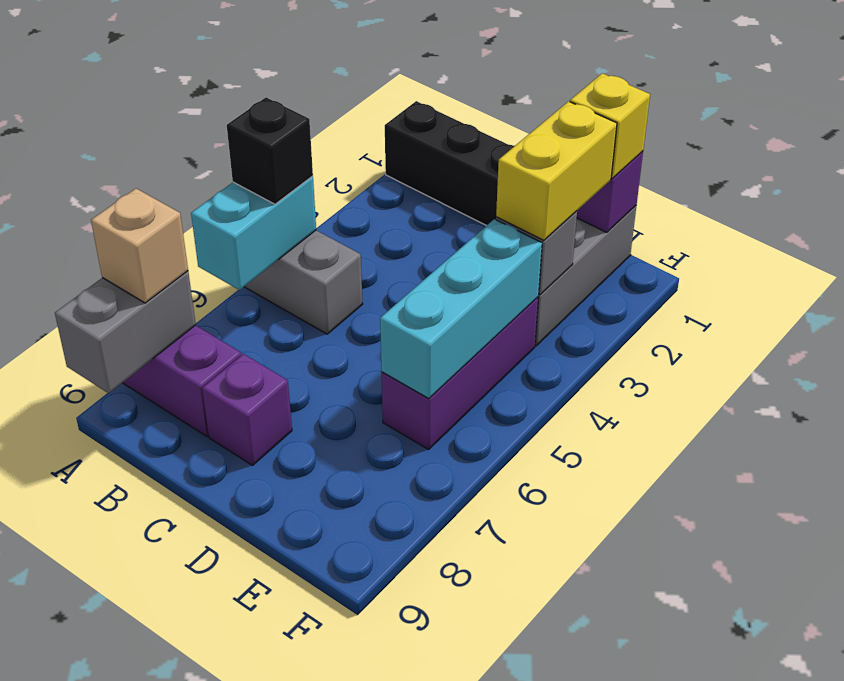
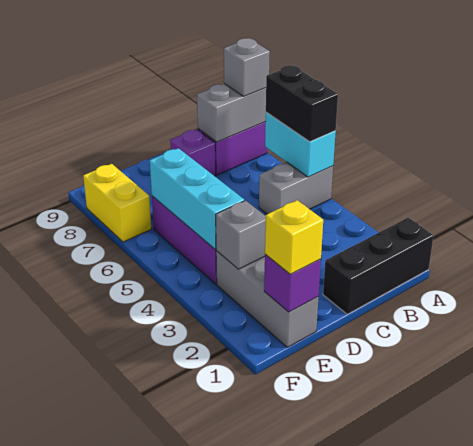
black 1x1 brick [227,97,313,204] -> black 1x2 brick [266,65,338,142]
grey 1x2 brick [55,271,196,393] -> grey 1x2 brick turned to [197,84,266,142]
tan 1x1 brick [91,189,188,303] -> grey 1x1 brick [224,38,270,96]
yellow 1x2 brick [496,101,617,240] -> yellow 1x2 brick moved to [83,164,151,242]

